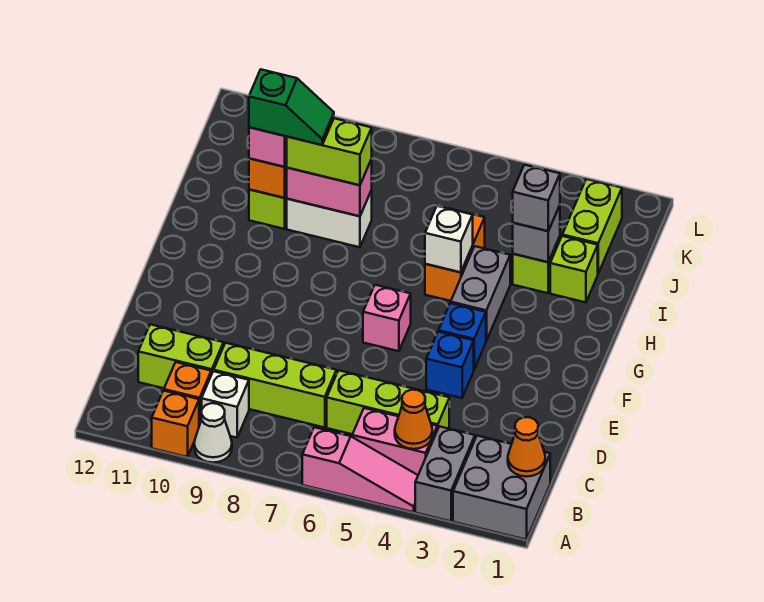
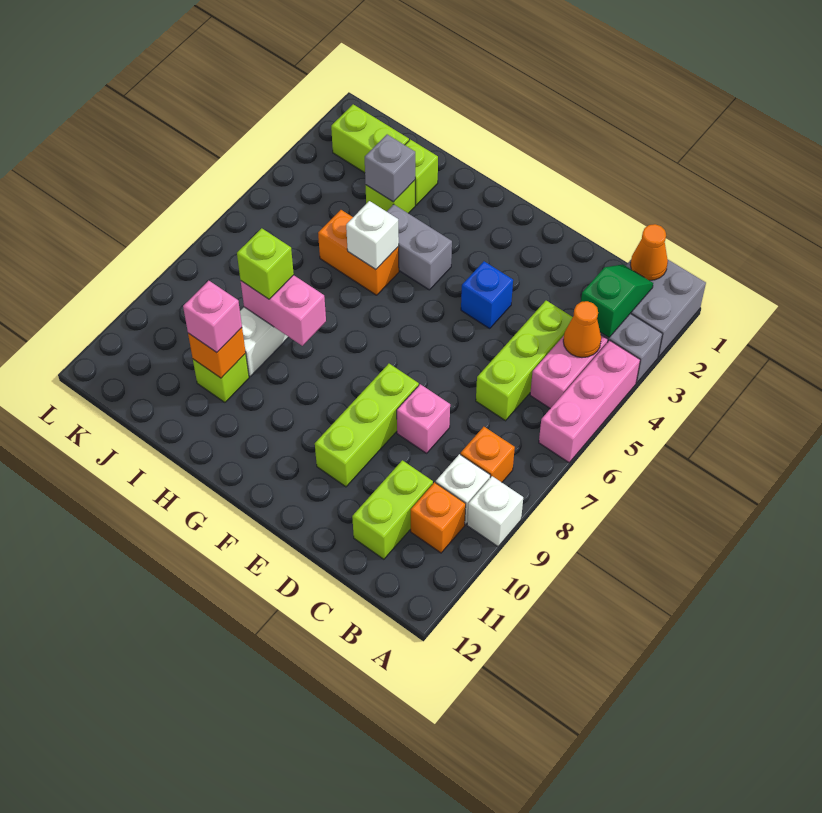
pink 1x3 slope [302,427,418,512] -> pink 1x3 brick [539,340,640,463]
white 1x1 cone [194,403,232,463] -> white 1x1 brick [467,476,523,546]
orange 1x1 brick [152,391,199,457] -> orange 1x1 brick moved to [461,427,515,482]
lime 1x3 brick [214,343,336,428] -> lime 1x3 brick moved to [315,364,419,487]
blue 1x1 brick [438,303,486,369] -> none
pink 1x1 brick [363,285,411,351] -> pink 1x1 brick moved to [397,384,450,453]
grey 1x1 brick [513,165,560,231] -> none
pink 1x2 brick [286,159,372,216] -> pink 1x2 brick turned to [241,275,326,346]
lime 1x2 brick [287,118,372,185] -> lime 1x1 brick [237,228,294,299]
green 1x2 slope [249,70,334,145] -> green 1x2 slope moved to [581,264,653,338]

